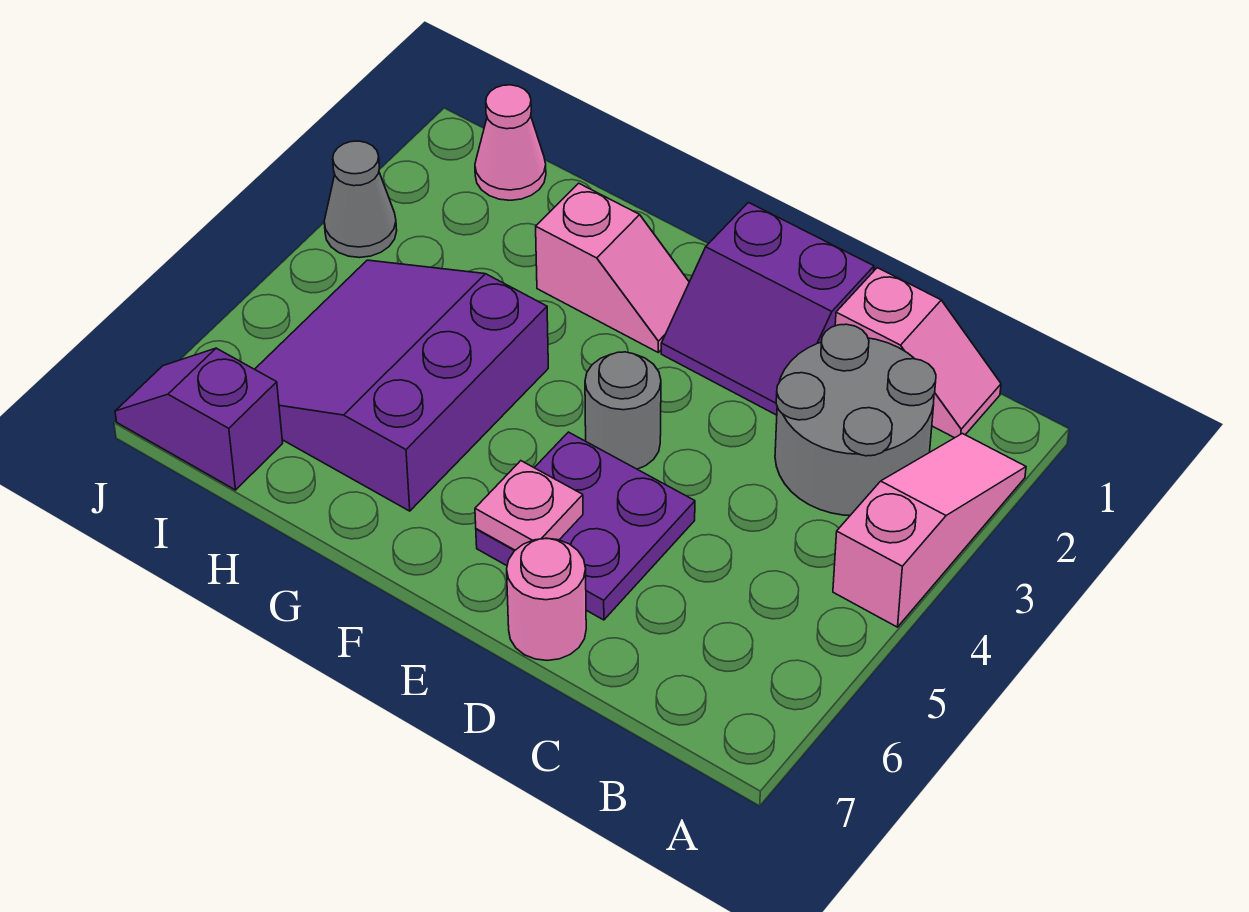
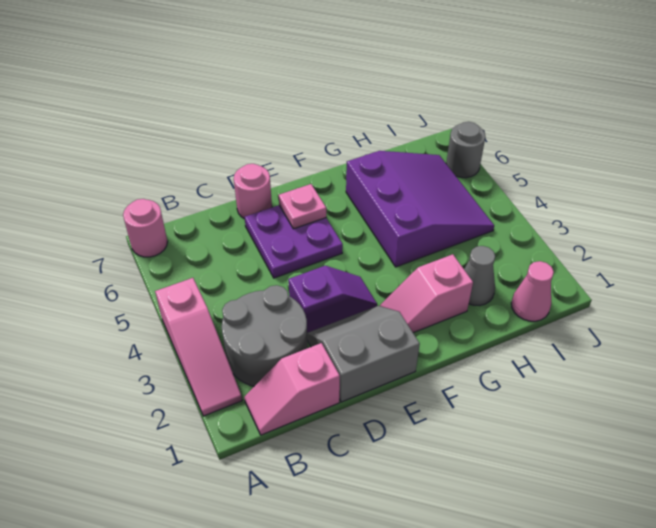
none -> pink 1x1 round brick [123,199,168,257]
purple 2x2 slope [661,203,874,415] -> grey 2x2 slope [307,306,420,402]
grey 1x1 round brick [585,352,661,469] -> grey 1x1 round brick moved to [446,122,485,178]
purple 1x2 slope [115,348,283,490] -> purple 1x2 slope moved to [288,266,377,333]
grey 1x1 cone [324,141,397,258] -> grey 1x1 cone moved to [464,246,495,306]

